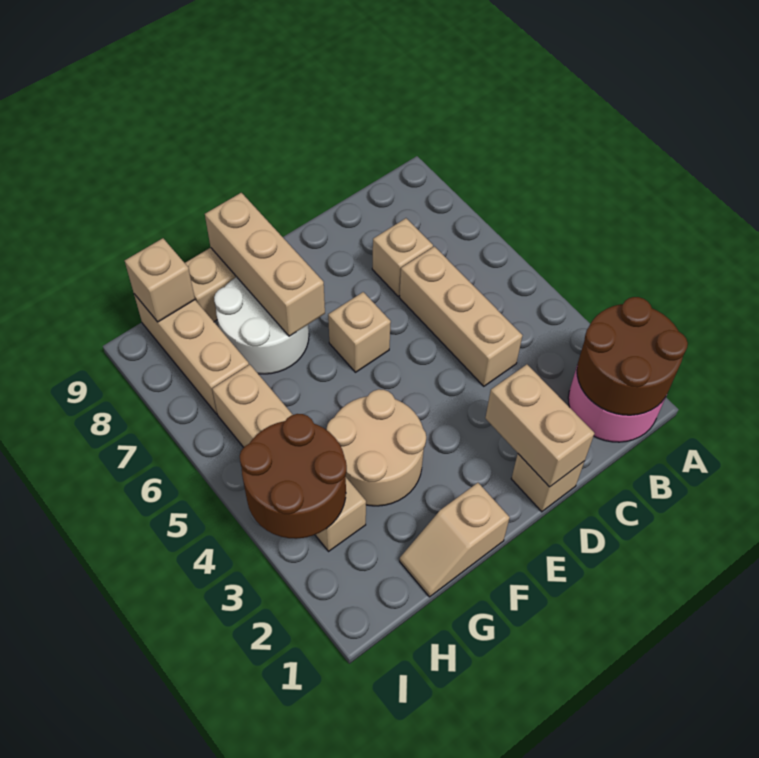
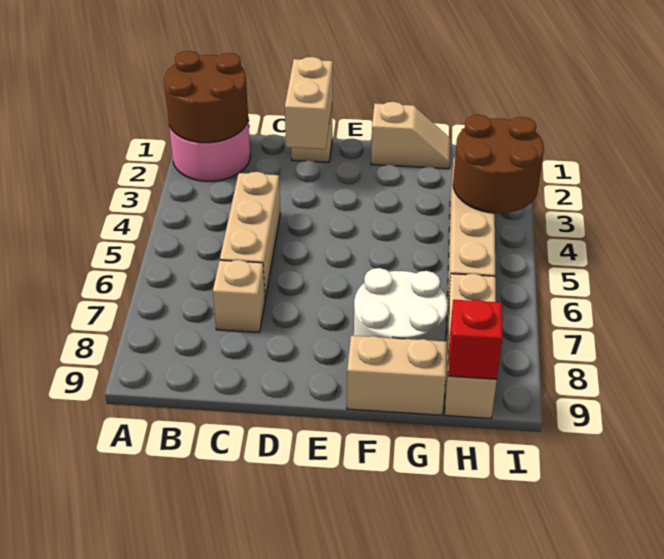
tan 1x1 brick [328,292,391,372] -> none
tan 2x2 round brick [327,389,426,506] -> none
tan 1x3 brick [205,193,325,336] -> none
tan 1x1 brick [125,238,195,322] -> red 1x1 brick [448,300,503,380]

